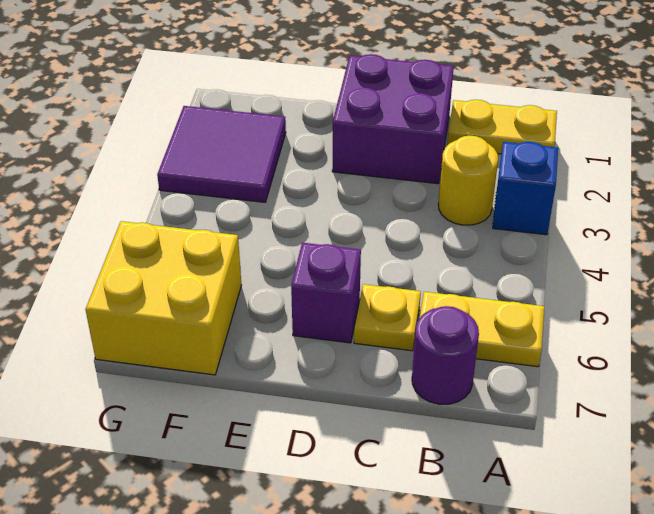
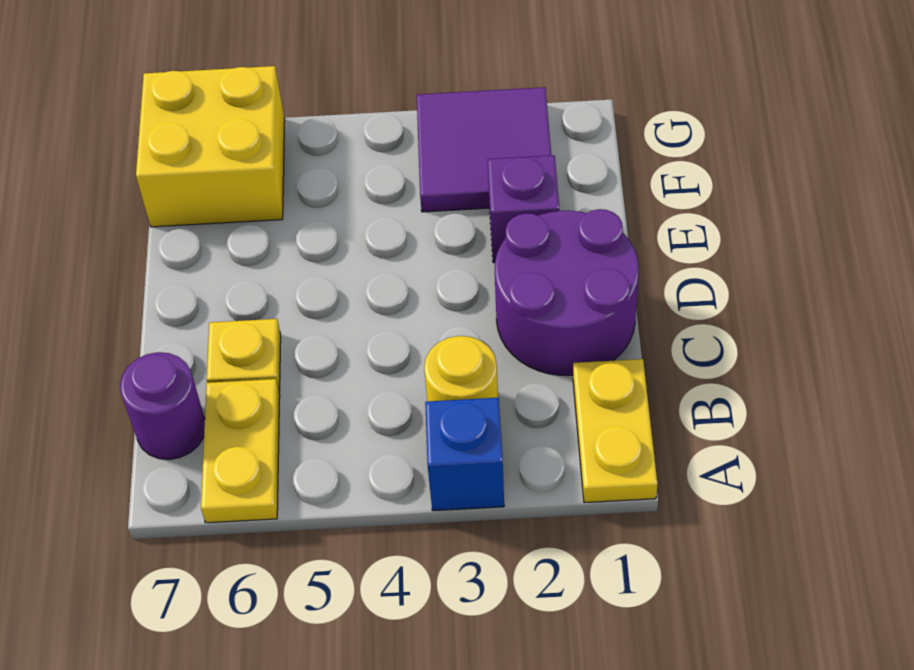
purple 2x2 brick [332,54,454,184] -> purple 2x2 round brick [495,209,639,375]
purple 1x1 brick [291,243,361,343] -> purple 1x1 brick moved to [488,155,559,263]

